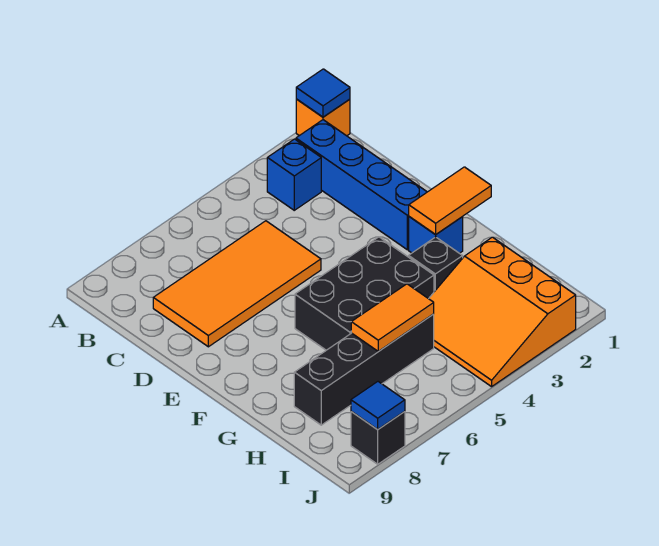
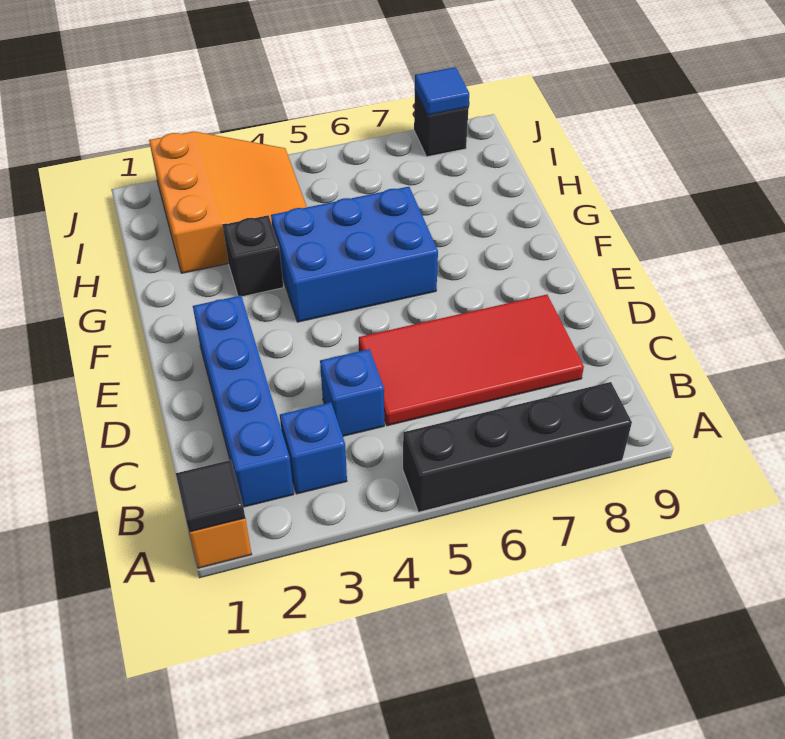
blue 1x1 tile [296,69,350,117] -> black 1x1 tile [176,460,245,532]
orange 2x4 tile [153,221,321,347] -> red 2x4 tile [359,295,584,426]
orange 1x2 tile [409,167,491,235] -> none
blue 1x1 brick [409,217,463,253] -> blue 1x1 brick moved to [320,349,384,436]
black 2x3 brick [295,237,434,350] -> blue 2x3 brick [271,187,438,322]
black 1x4 brick [294,314,434,425] -> black 1x4 brick moved to [403,382,632,512]
orange 1x2 tile [351,284,434,351] -> none

